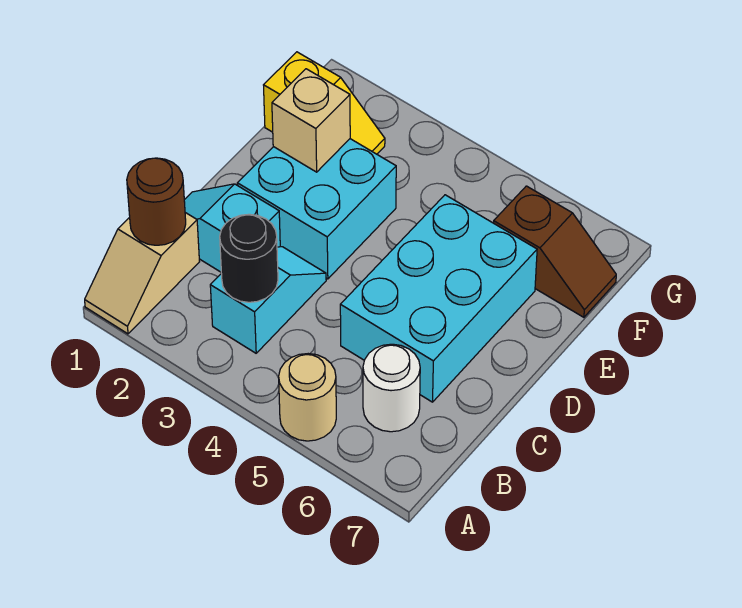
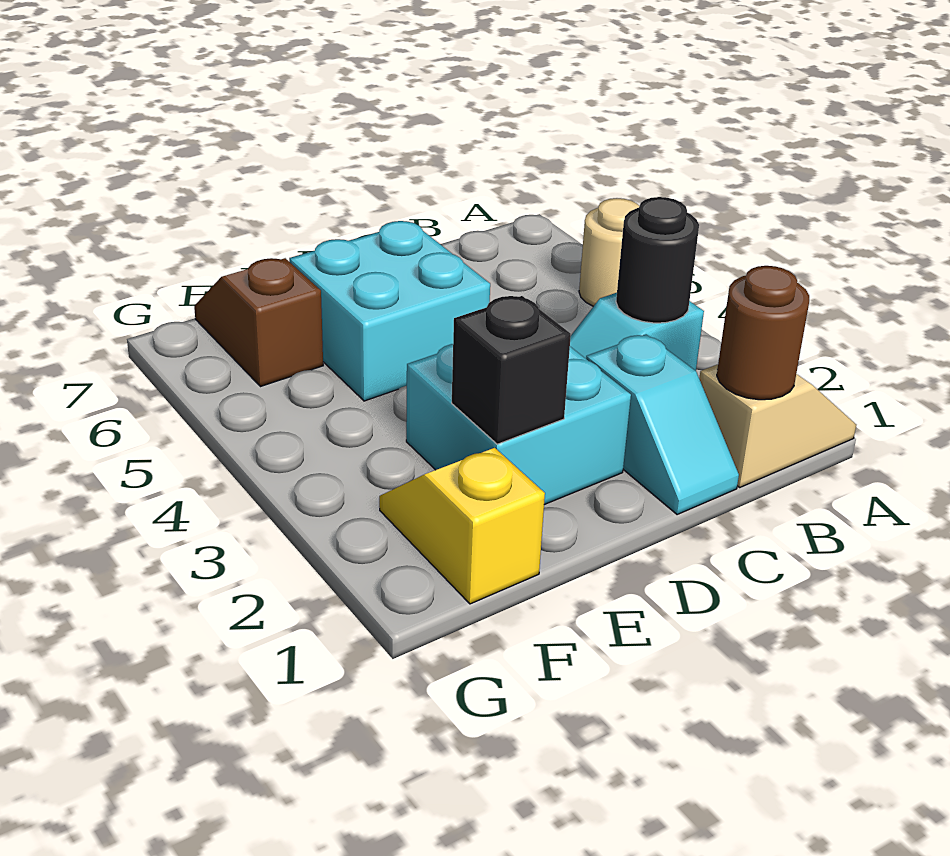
white 1x1 round brick [363,344,420,432] -> none
cyan 2x3 brick [340,195,537,402] -> cyan 2x2 brick [289,221,490,401]
tan 1x1 brick [272,69,350,172] -> black 1x1 brick [452,296,571,444]

